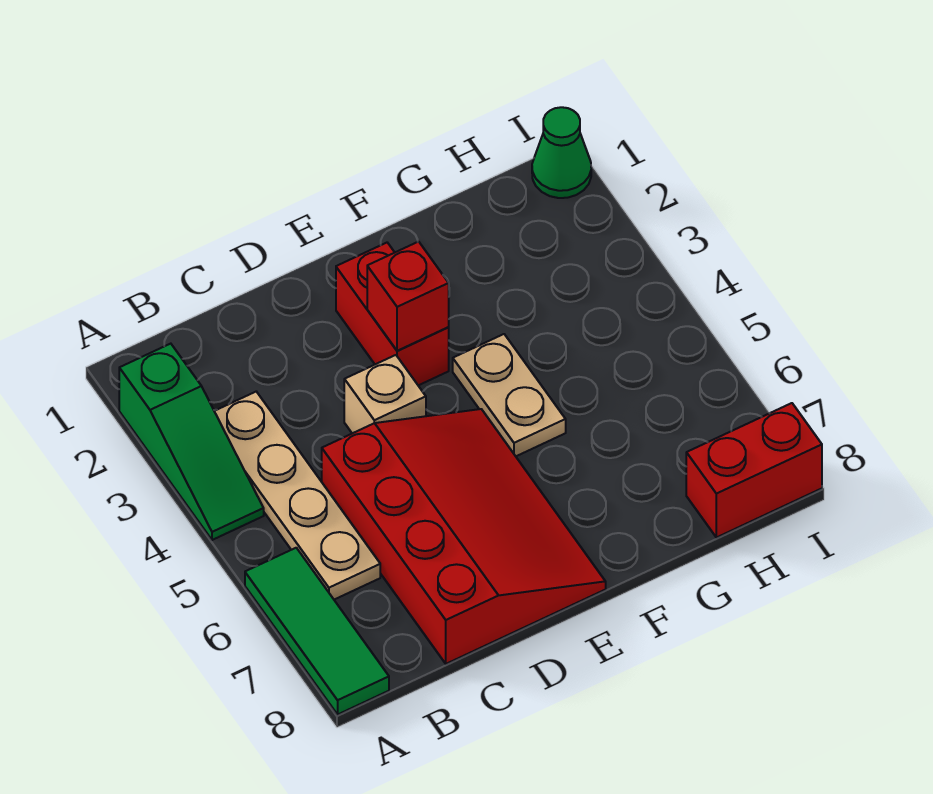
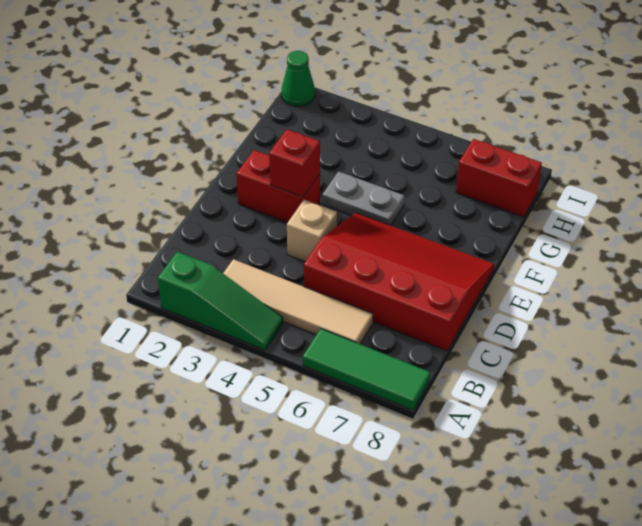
tan 1x4 plate [214,392,380,600] -> tan 1x4 tile [223,259,373,344]
tan 1x2 plate [453,334,566,456] -> grey 1x2 plate [322,171,405,225]
red 1x2 brick [686,403,822,537] -> red 1x2 brick turned to [456,139,542,217]

